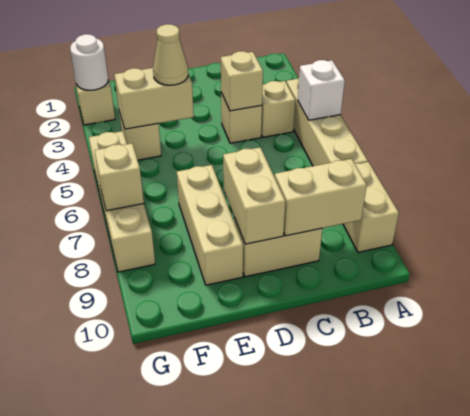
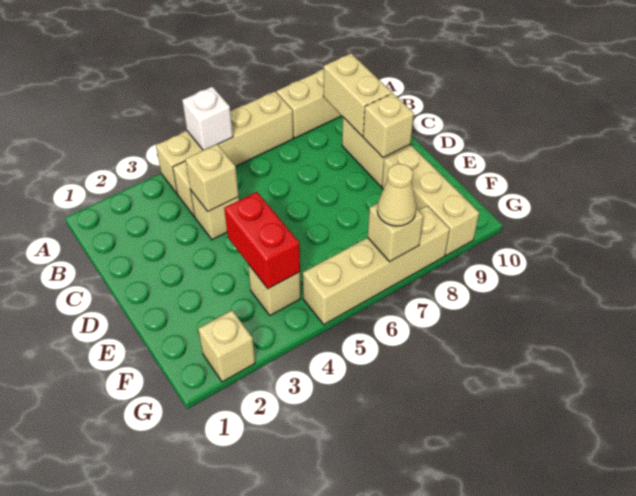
tan 1x2 brick [223,147,285,244] -> tan 1x1 brick [363,93,414,158]
tan 1x2 brick [114,68,194,129] -> red 1x2 brick [224,192,300,289]
tan 1x1 cone [153,24,188,85] -> tan 1x1 cone moved to [377,164,416,226]
tan 1x3 brick [177,165,243,285] -> tan 1x3 brick turned to [382,146,479,255]
white 1x1 round brick [70,34,108,90] -> none

